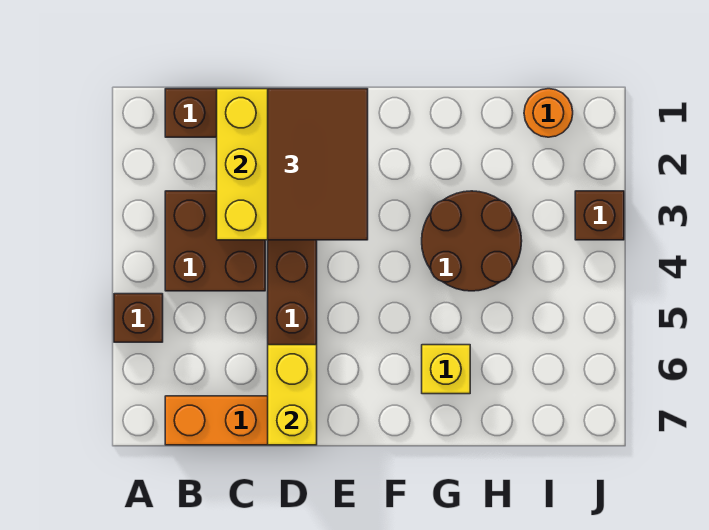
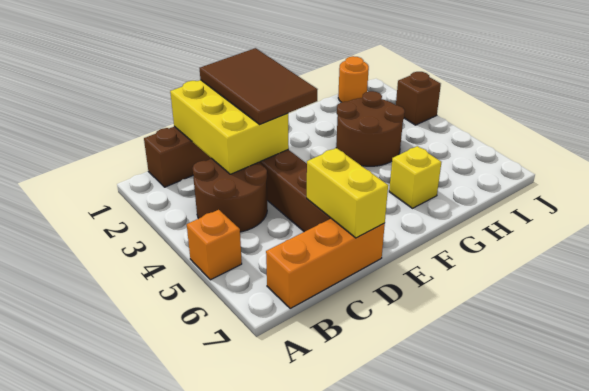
brown 1x1 brick [114,294,163,342] -> orange 1x1 brick [187,210,242,280]
brown 2x2 brick [165,191,265,291] -> brown 2x2 round brick [193,158,267,232]

